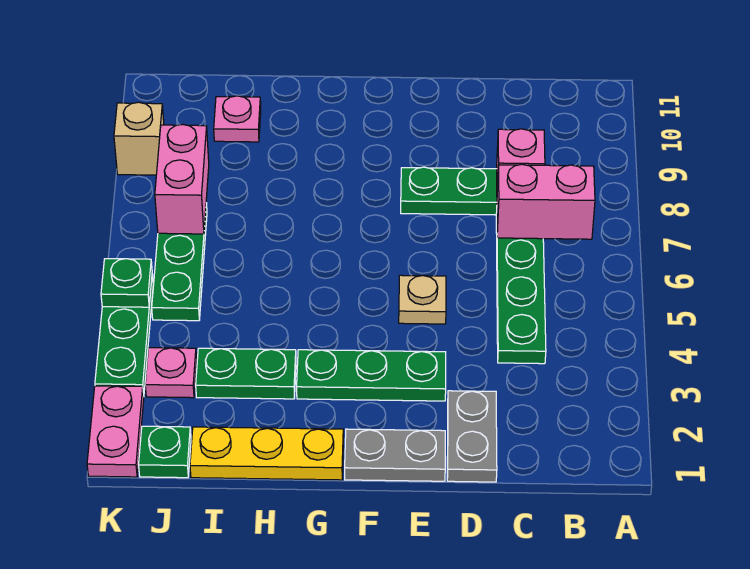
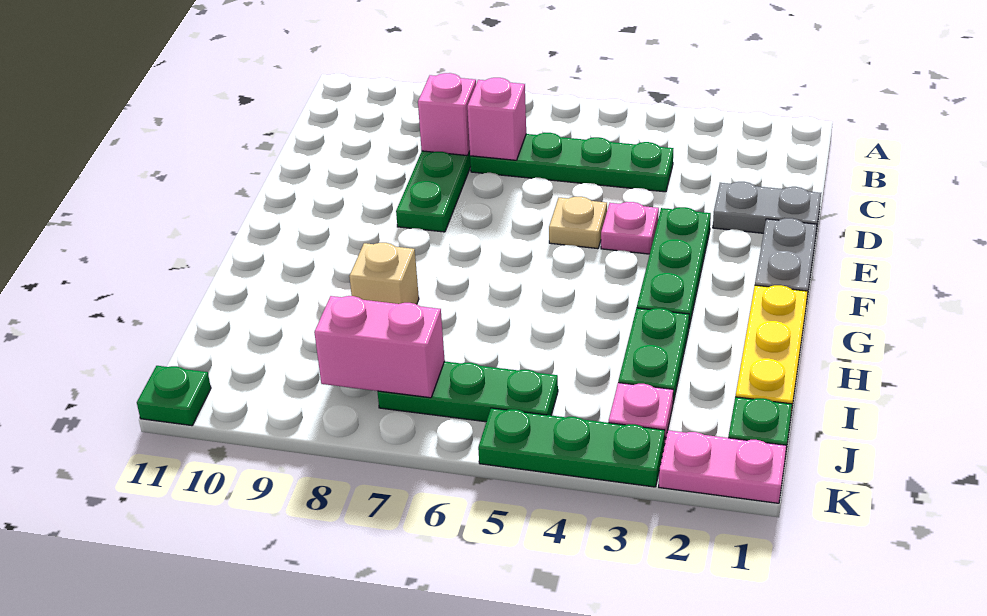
pink 1x2 brick [497,164,595,239] -> pink 1x1 brick [467,78,526,160]
pink 1x1 plate [214,96,261,142] -> pink 1x1 plate moved to [601,202,659,254]
green 1x1 plate [101,259,152,307] -> green 1x1 plate moved to [137,366,211,426]
tan 1x1 brick [114,102,164,175] -> tan 1x1 brick moved to [349,243,419,304]

